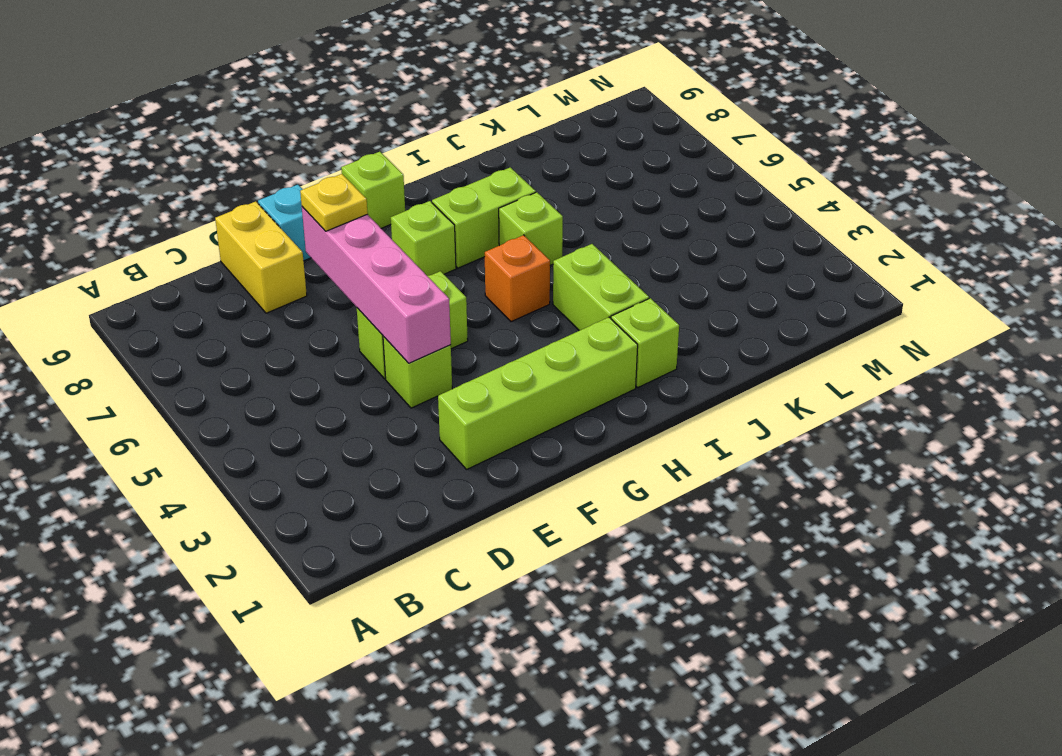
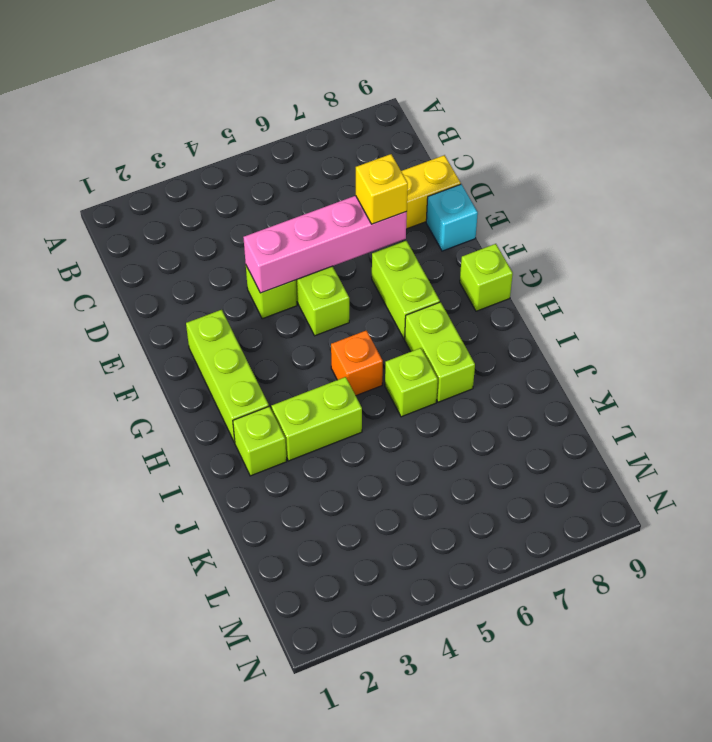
lime 1x4 brick [438,317,638,469] -> lime 1x3 brick [186,310,269,443]
yellow 1x1 plate [300,174,368,231] -> yellow 1x1 brick [356,154,408,224]
lime 1x1 brick [391,201,456,276] -> lime 1x2 brick [372,241,440,339]

